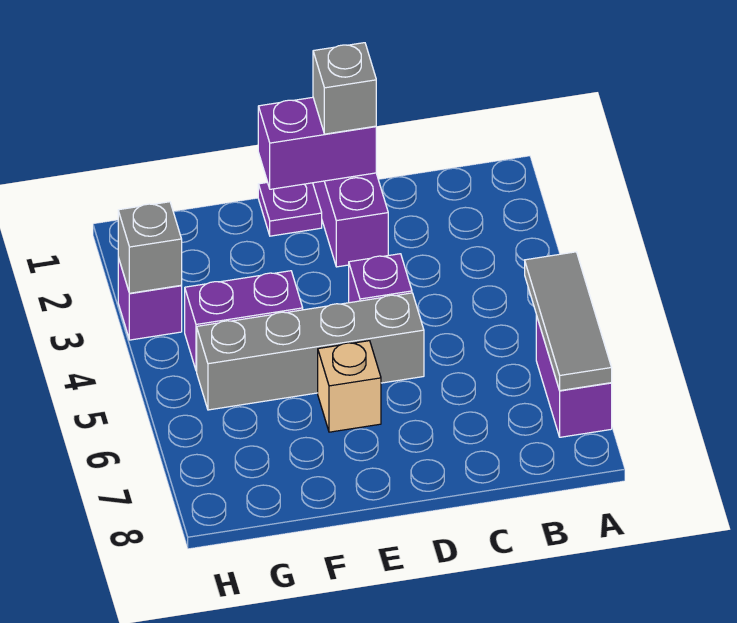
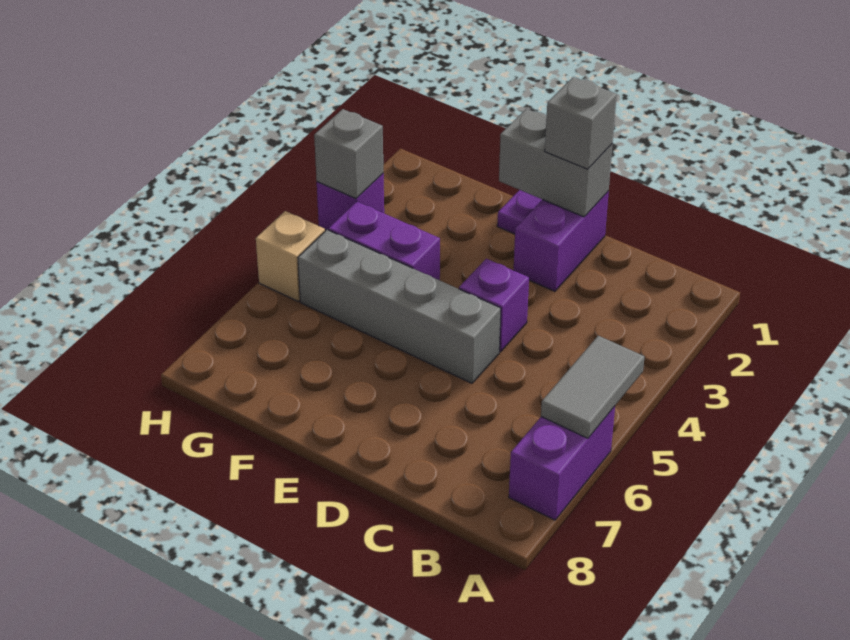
grey 1x3 tile [525,252,612,391] -> grey 1x2 tile [541,336,644,438]
purple 1x2 brick [258,97,376,189] -> grey 1x2 brick [499,109,613,217]
tan 1x1 brick [318,341,381,432] -> tan 1x1 brick moved to [256,211,325,301]

